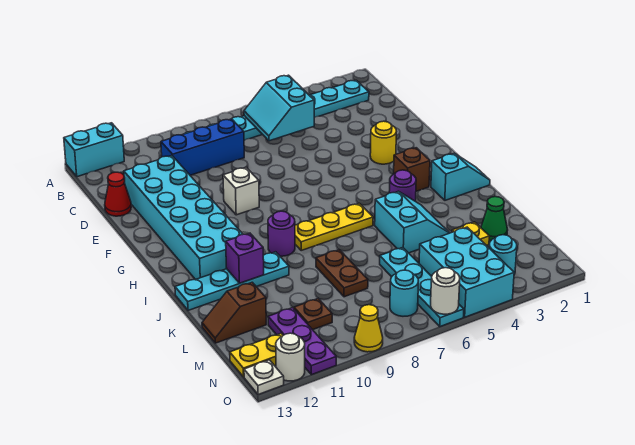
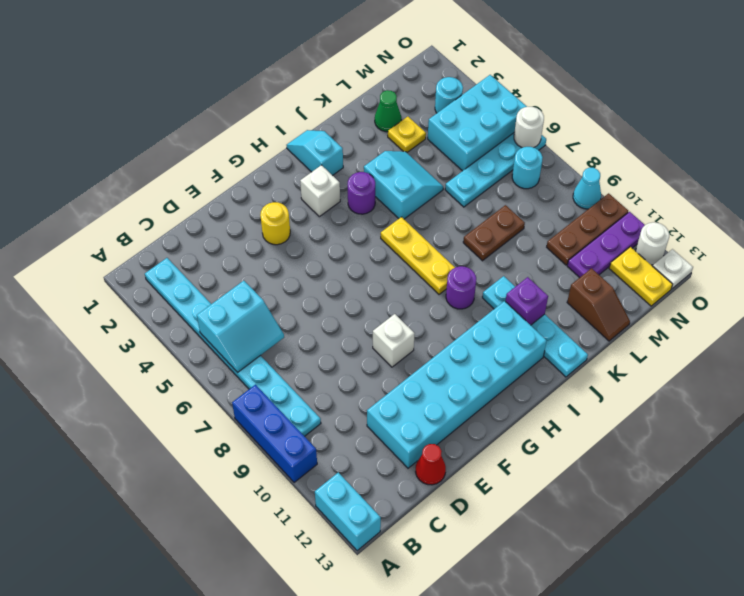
blue 1x3 brick [161,119,244,175] -> blue 1x3 brick moved to [232,385,317,483]
brown 1x1 brick [394,148,430,191] -> white 1x1 brick [300,165,340,217]
cyan 2x2 slope [375,191,449,253] -> cyan 2x2 slope turned to [364,151,443,219]
brown 1x1 plate [294,299,332,330] -> brown 1x3 plate [547,193,628,265]
yellow 1x1 cone [354,305,383,352] -> cyan 1x1 cone [573,168,601,209]

